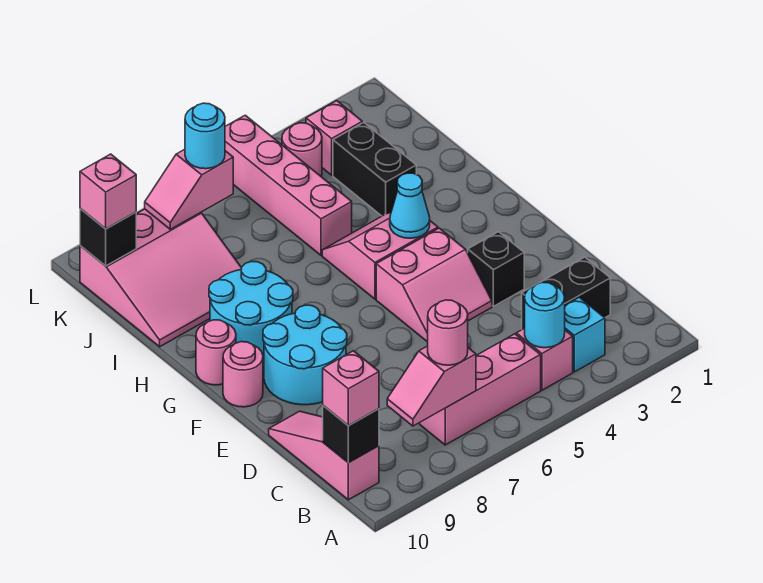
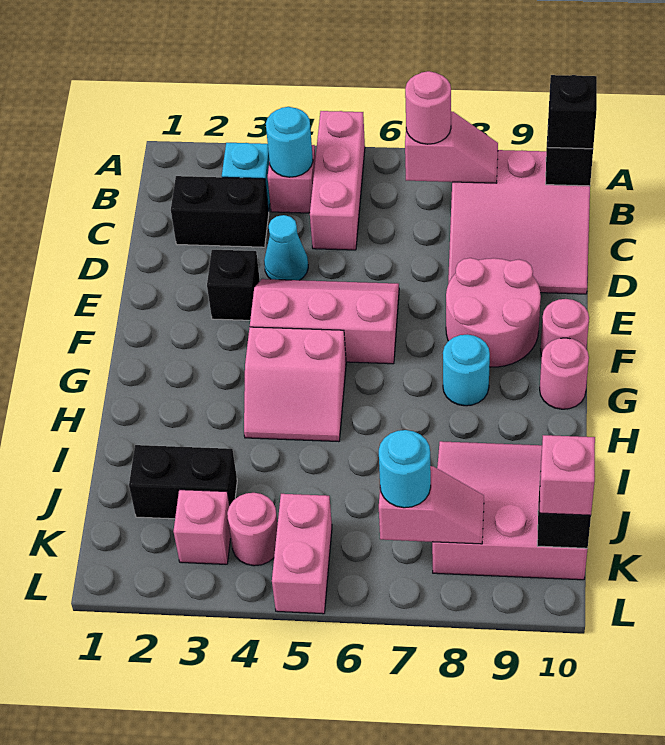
pink 1x3 brick [420,334,541,445] -> pink 1x3 brick turned to [310,111,365,250]
pink 1x3 slope [269,411,379,500] -> pink 3x3 slope [448,150,590,294]
pink 1x1 brick [323,351,379,426] -> black 1x1 brick [548,75,597,149]
pink 2x2 slope [376,228,492,342] -> pink 2x3 slope [250,279,399,364]
cyan 2x2 round brick [263,305,347,405] -> pink 2x2 round brick [446,258,541,367]
cyan 1x1 cone [390,173,430,238] -> cyan 1x1 cone moved to [264,215,308,280]
cyan 2x2 round brick [209,261,293,360] -> cyan 1x1 round brick [443,335,490,406]
black 1x2 brick [333,122,416,216] -> black 1x2 brick turned to [129,445,237,519]
pink 1x4 brick [225,115,352,255] -> pink 1x2 brick [272,494,332,614]

